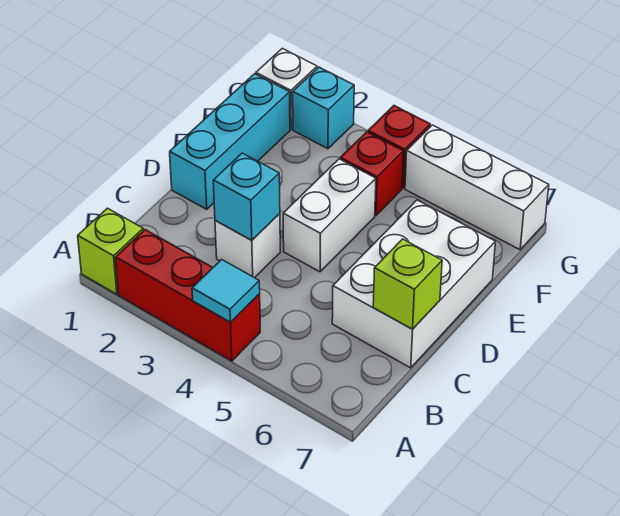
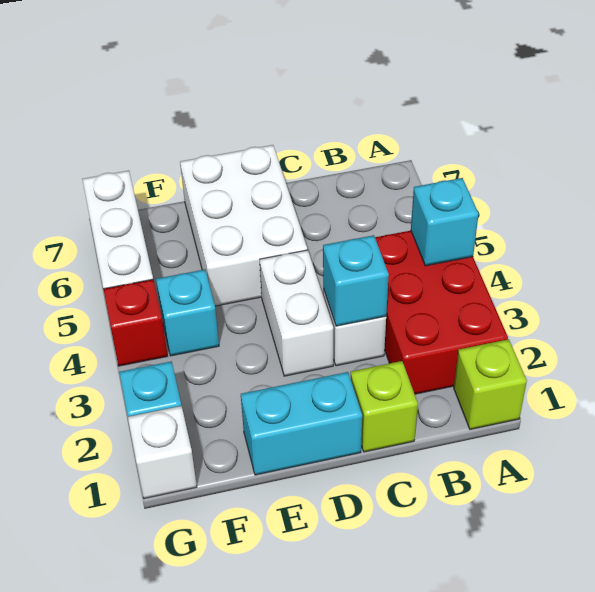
red 1x3 brick [115,230,260,361] -> red 2x3 brick [375,231,508,394]
cyan 1x1 tile [192,260,260,322] -> cyan 1x1 brick [411,178,479,266]
white 2x3 brick [332,200,495,368] -> white 2x3 brick turned to [180,145,307,306]
lime 1x1 brick [373,239,442,329] -> lime 1x1 brick moved to [351,361,418,452]
cyan 1x3 brick [170,74,290,209] -> cyan 1x2 brick [241,372,362,475]
white 1x2 brick [283,159,376,272] -> white 1x2 brick turned to [260,250,333,376]
red 1x1 brick [340,132,403,215] -> cyan 1x1 brick [156,270,219,356]

